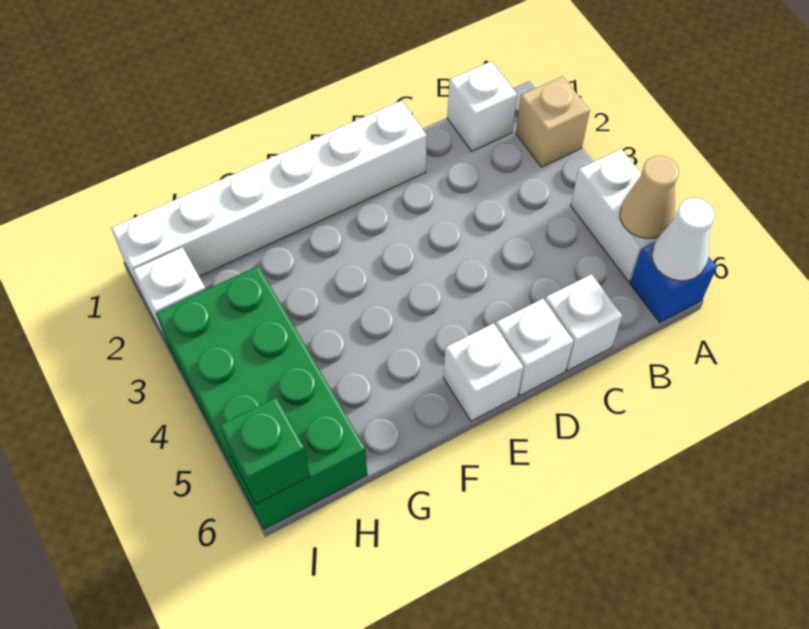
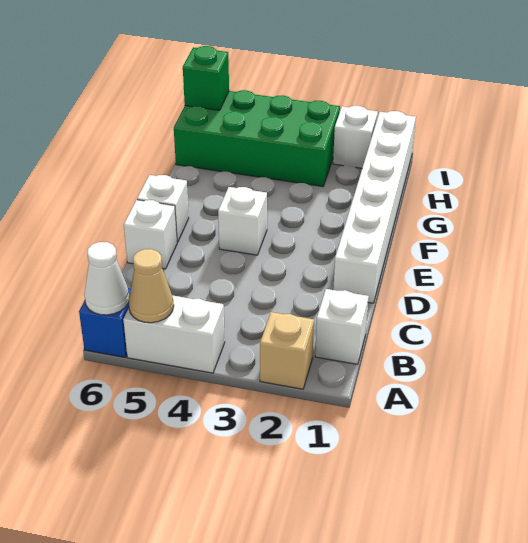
white 1x1 brick [545,274,622,371] -> white 1x1 brick moved to [218,187,267,255]

